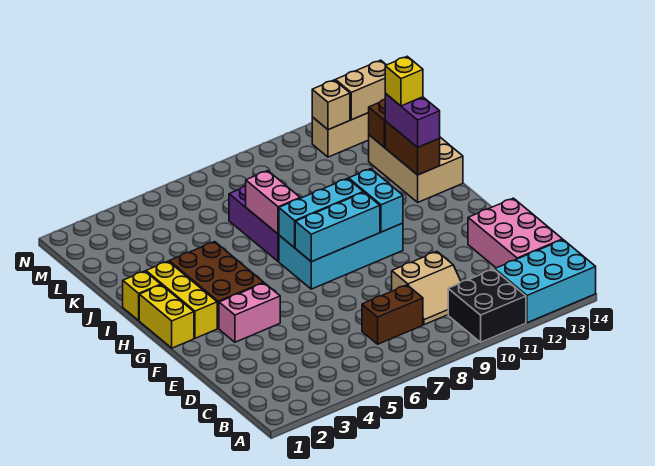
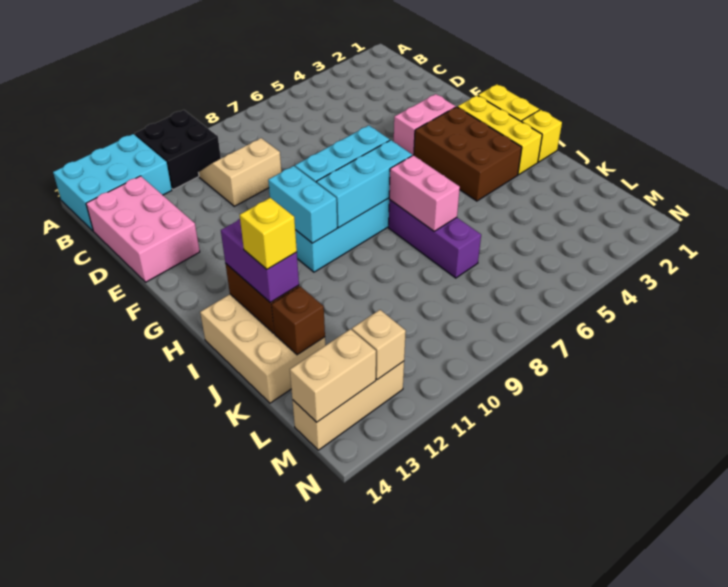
brown 1x2 brick [362,285,423,344] -> none

